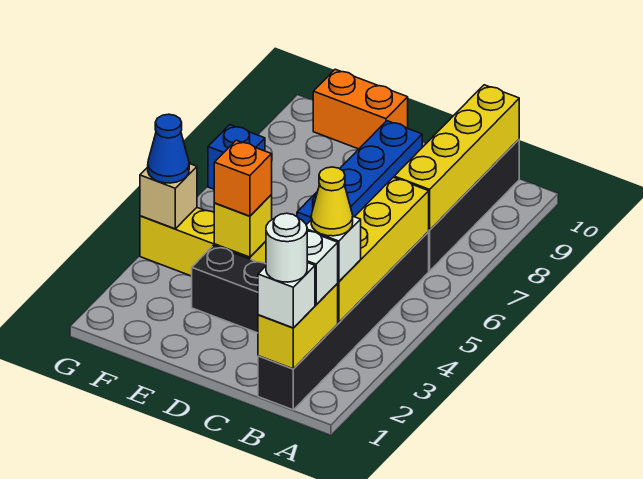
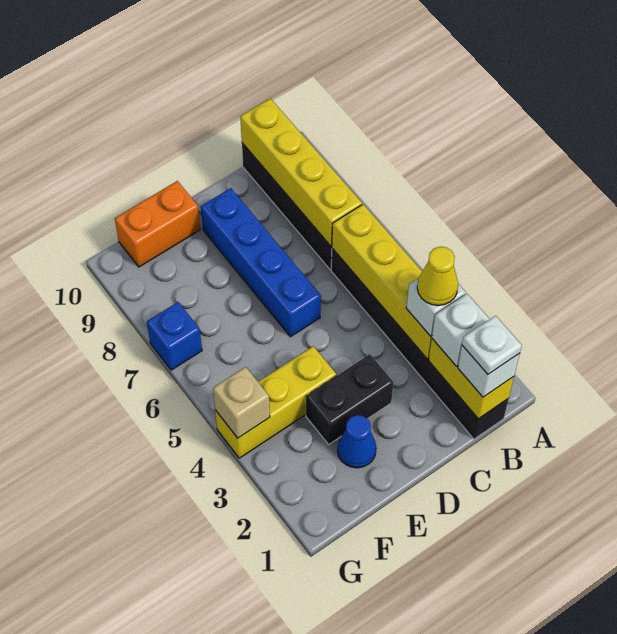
white 1x1 round brick [266,213,307,282] -> white 1x1 plate [462,316,522,374]
yellow 1x1 brick [214,195,272,257] -> none
orange 1x1 brick [214,140,272,216] -> none
blue 1x1 cone [148,114,189,183] -> blue 1x1 cone moved to [338,415,376,468]

